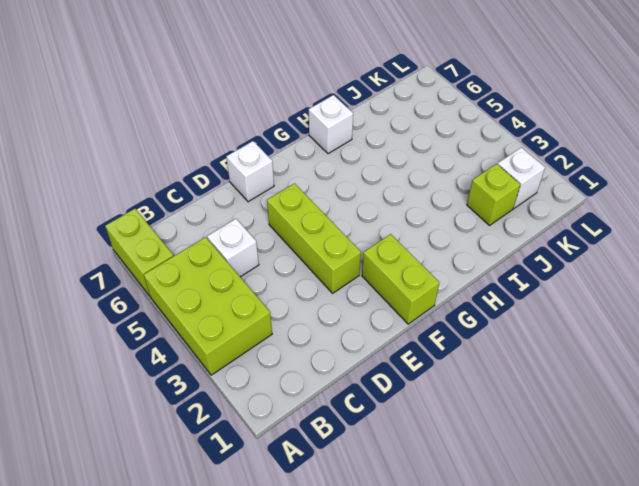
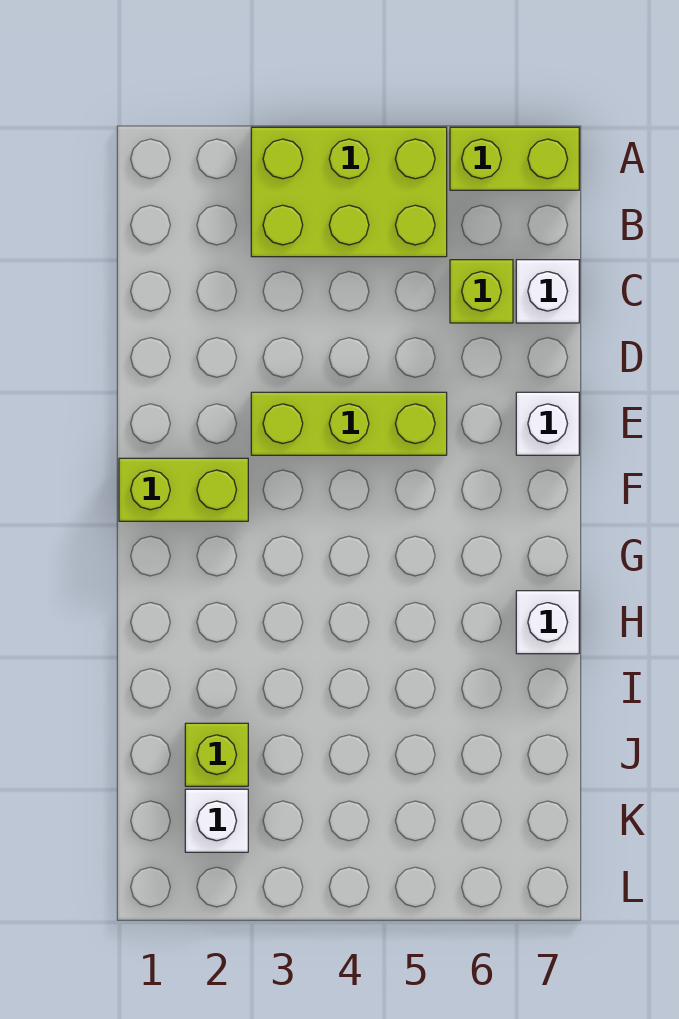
white 1x1 brick [207,219,259,277] -> white 1x1 brick moved to [516,260,579,323]
none -> lime 1x1 brick [450,260,513,323]

